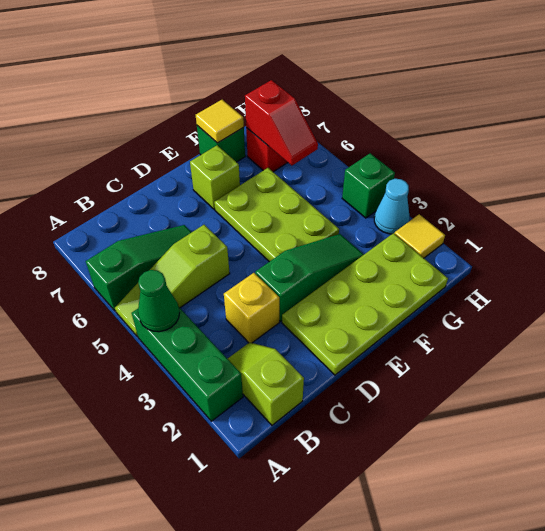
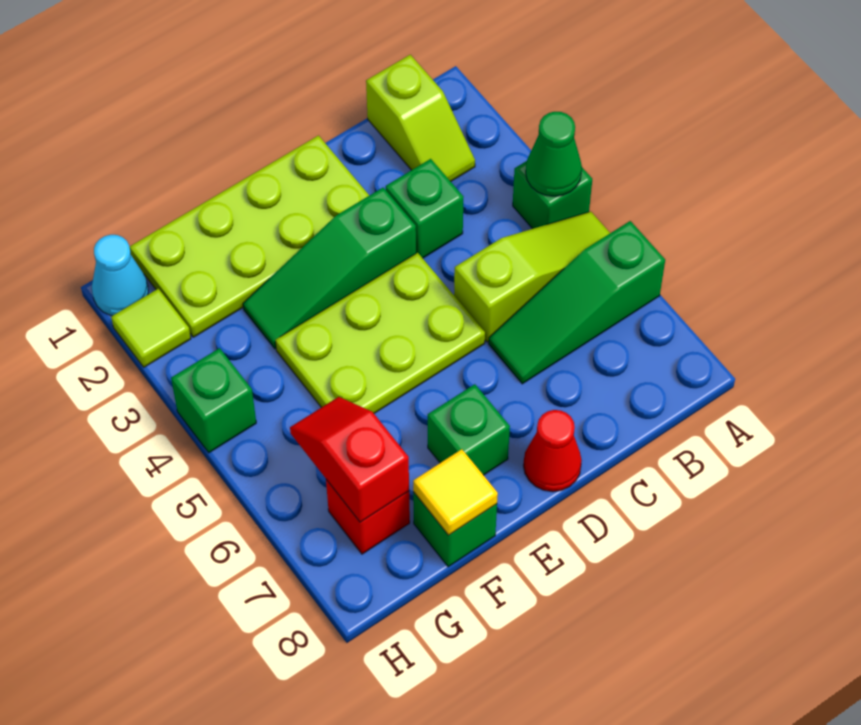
green 1x3 brick [132,308,243,421] -> green 1x1 brick [513,161,592,229]
yellow 1x1 brick [224,273,279,343] -> green 1x1 brick [386,159,463,258]
none -> red 1x1 cone [523,410,582,492]
lime 2x3 plate [214,168,339,262] -> lime 2x3 plate turned to [275,253,485,413]
lime 1x1 brick [190,145,240,209] -> green 1x1 brick [428,384,510,475]
yellow 1x1 tile [394,214,445,258] -> lime 1x1 tile [111,289,191,367]
cyan 1x1 cone [374,179,409,234] -> cyan 1x1 cone moved to [92,235,148,316]

